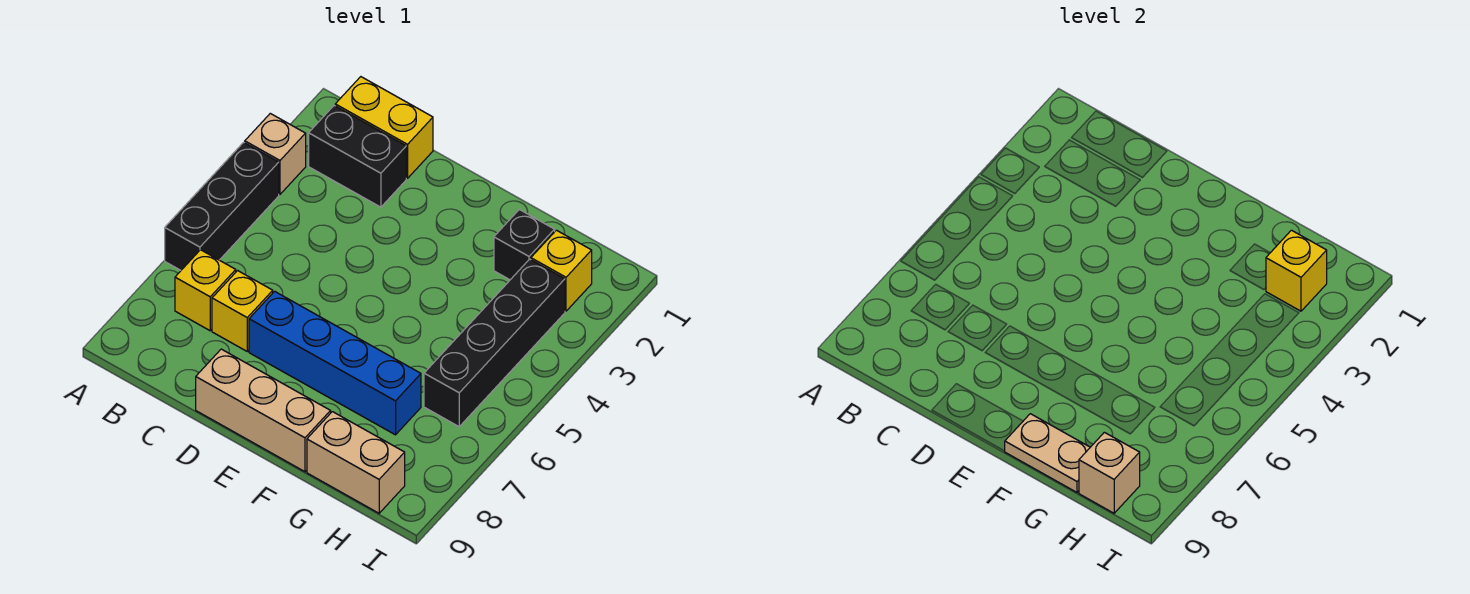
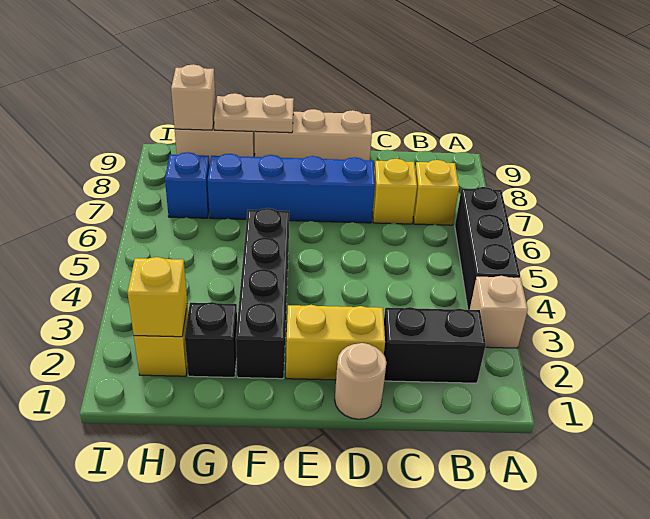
yellow 1x2 brick [335,77,433,178] -> yellow 1x2 brick moved to [286,305,385,380]
none -> tan 1x1 round brick [335,343,387,419]
black 1x4 brick [424,259,565,427] -> black 1x4 brick moved to [236,208,289,379]
none -> blue 1x1 brick [165,152,210,218]

